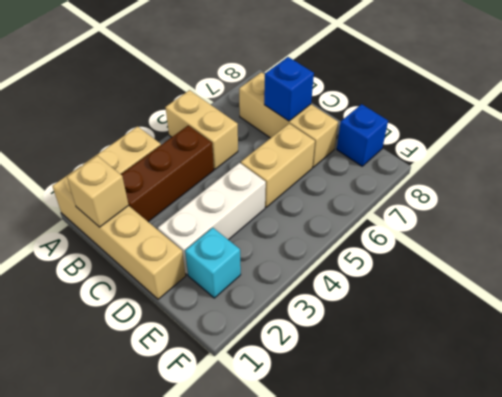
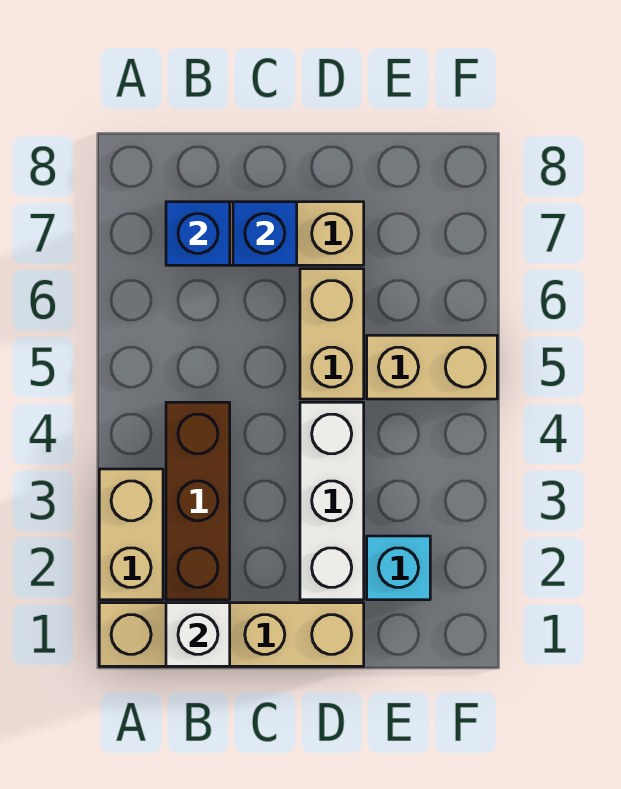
tan 1x2 brick [165,90,238,169] -> tan 1x2 brick moved to [367,335,497,399]
tan 1x1 brick [67,156,129,227] -> white 1x1 brick [166,603,230,666]
blue 1x1 brick [337,104,388,166] -> blue 1x1 brick moved to [166,202,230,265]

